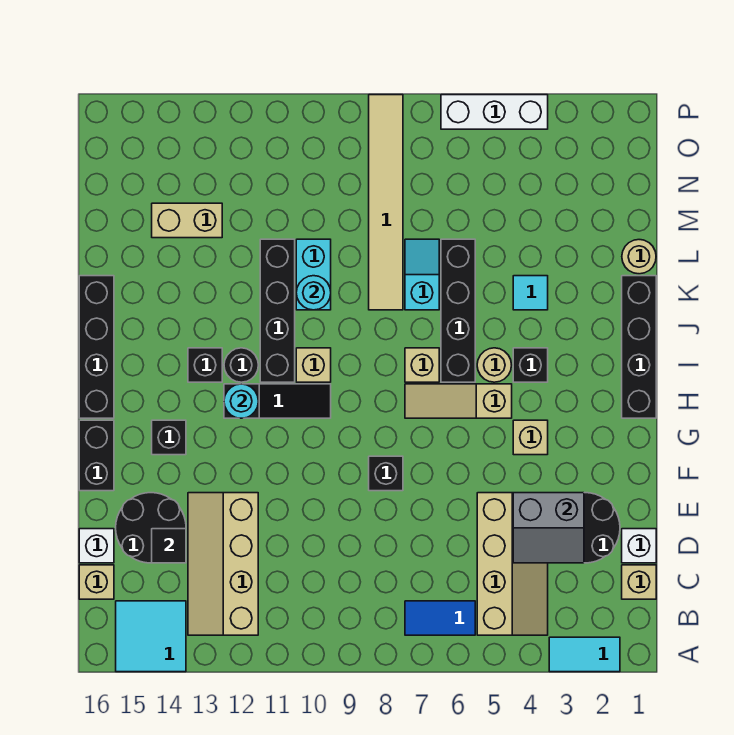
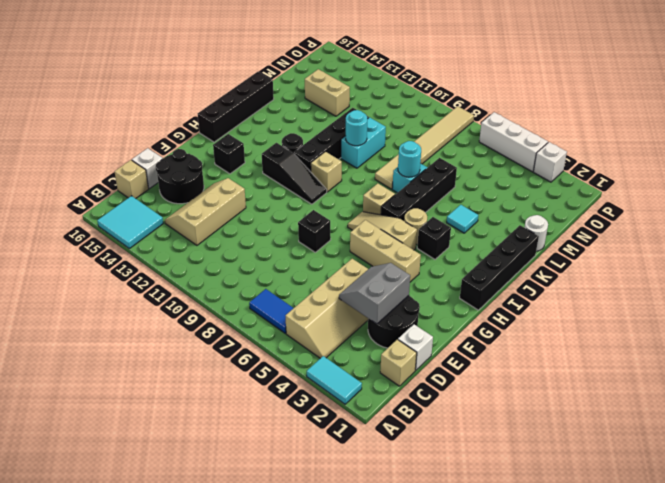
tan 2x4 slope [188,493,258,635] -> tan 2x3 slope [165,178,246,245]
grey 2x2 slope [513,493,584,563] -> grey 2x2 slope turned to [339,263,410,324]
black 1x1 tile [152,529,186,563] -> none
black 1x2 brick [79,420,114,491] -> none
tan 1x1 brick [513,420,548,455] -> tan 1x3 brick [350,220,421,282]
cyan 1x1 round brick [224,384,258,418] -> cyan 1x1 round brick moved to [398,141,421,177]
black 1x1 brick [188,348,222,382] -> none
tan 1x1 round brick [622,240,656,274] -> white 1x1 round brick [524,215,548,251]
none -> white 1x1 brick [534,142,567,182]

